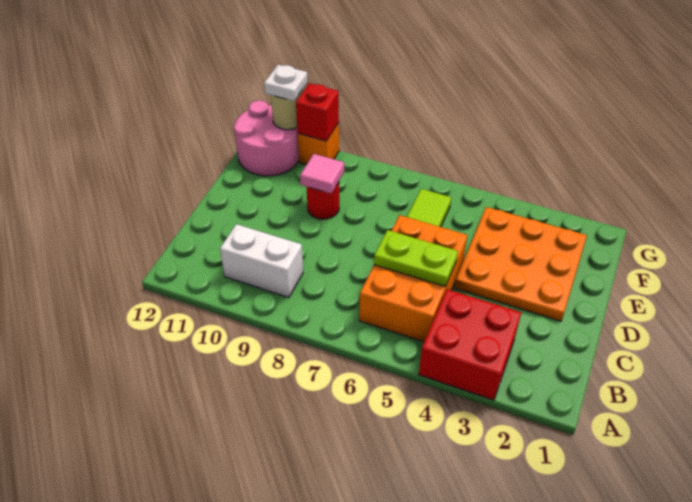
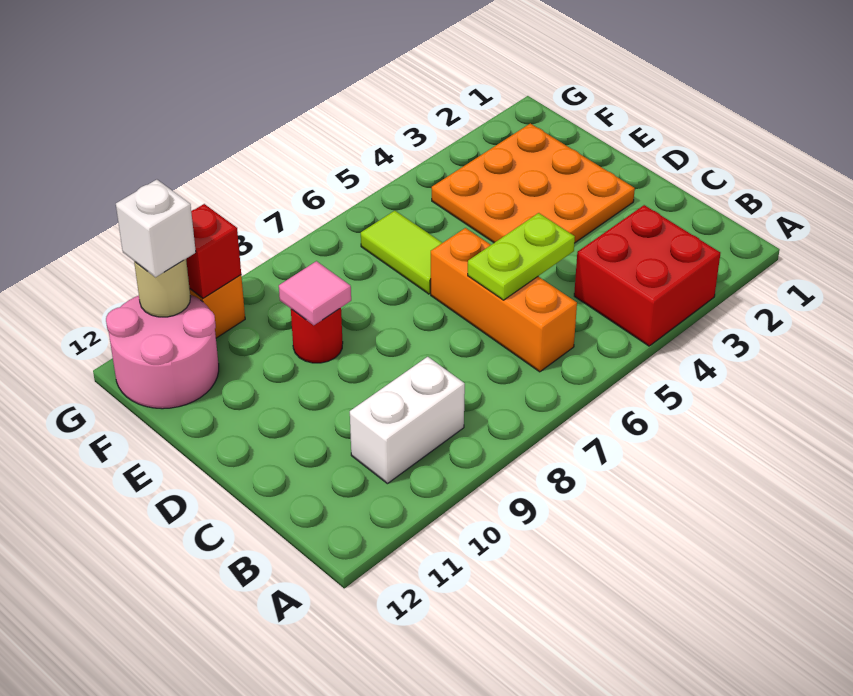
orange 2x3 brick [359,215,467,342] -> orange 1x3 brick [431,228,577,372]
white 1x1 plate [264,65,308,101] -> white 1x1 brick [116,180,196,277]

